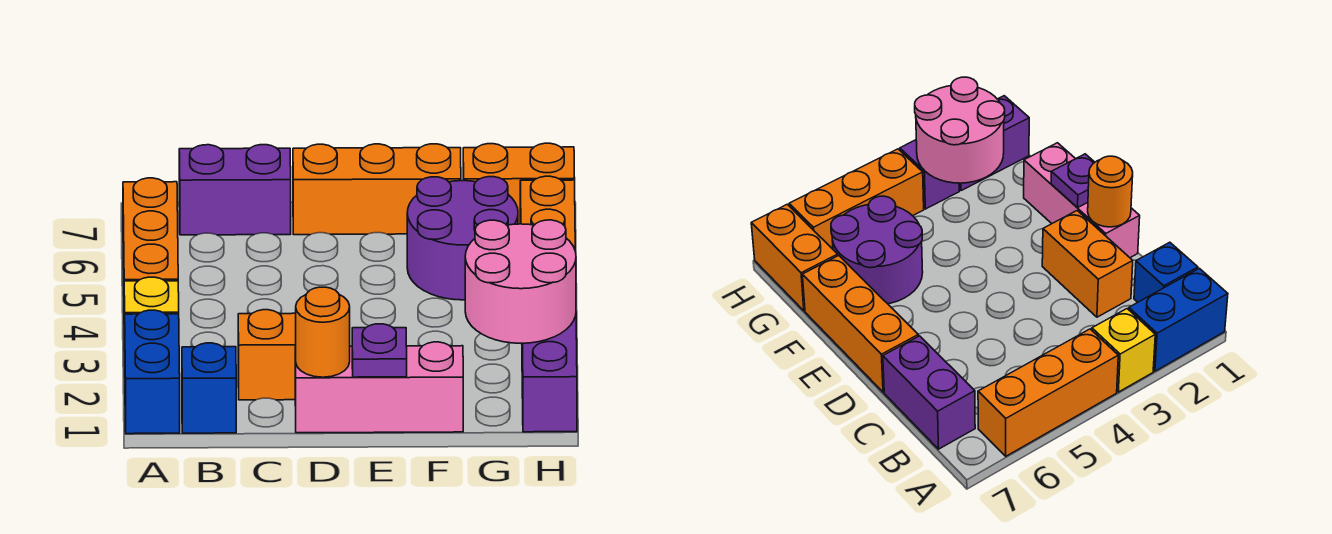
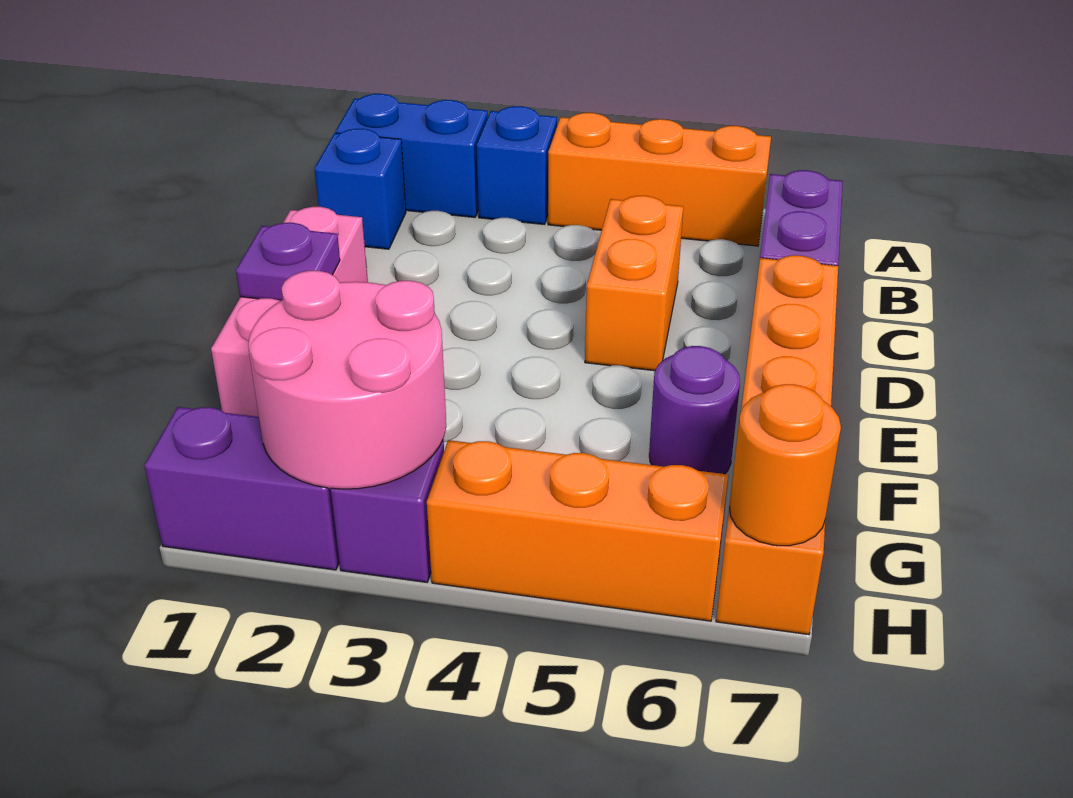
yellow 1x1 brick [124,277,179,351] -> blue 1x1 brick [477,106,557,225]
orange 1x2 brick [238,310,296,400] -> orange 1x2 brick moved to [585,196,683,371]
orange 1x1 round brick [296,287,350,377] -> orange 1x1 round brick moved to [729,384,841,546]
purple 2x2 round brick [407,177,518,300] -> purple 1x1 round brick [649,346,740,474]

